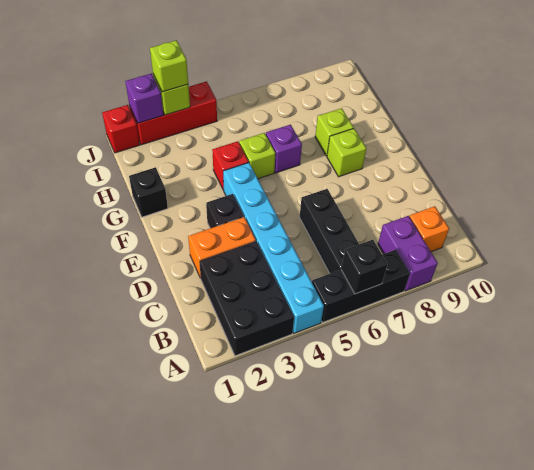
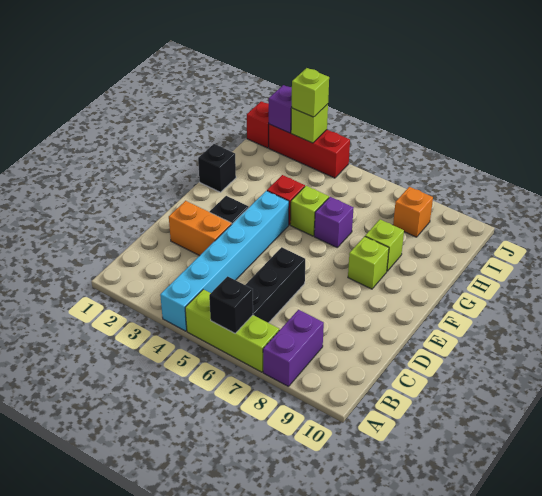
black 2x3 brick [199,241,294,356] -> none
black 1x3 brick [312,250,410,323] -> lime 1x3 brick [185,289,279,372]
orange 1x1 brick [409,206,449,252] -> orange 1x1 brick moved to [393,187,433,237]

